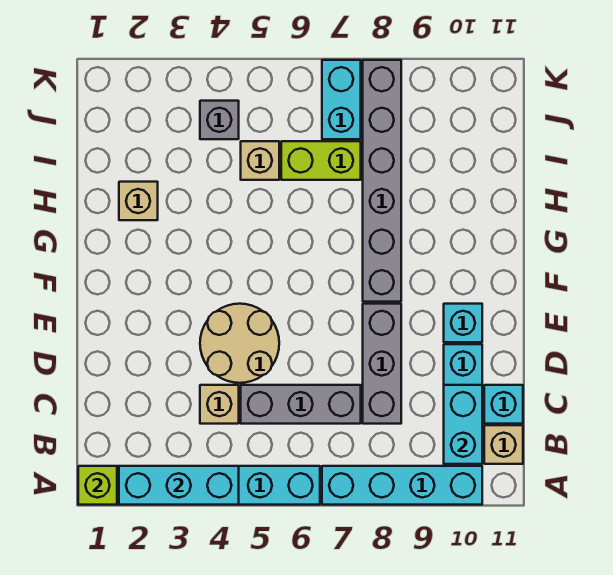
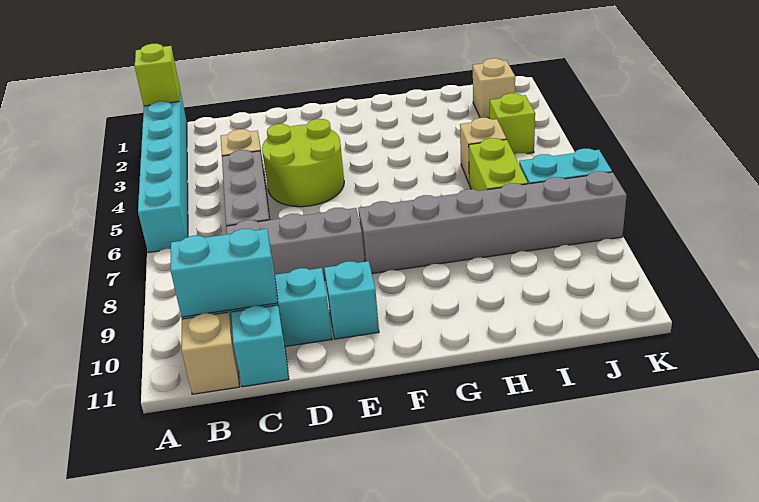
cyan 1x3 brick [119,466,239,505] -> none
cyan 1x4 brick [322,466,482,505] -> none
tan 2x2 round brick [200,304,279,383] -> lime 2x2 round brick [262,119,344,207]
tan 1x1 brick [119,182,158,220] -> tan 1x1 brick moved to [473,58,515,118]
grey 1x1 brick [200,101,239,139] -> lime 1x1 brick [490,93,535,154]

